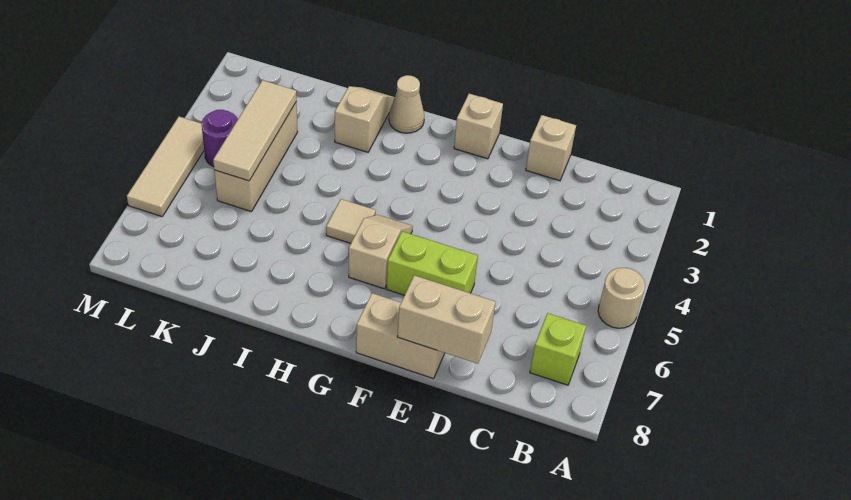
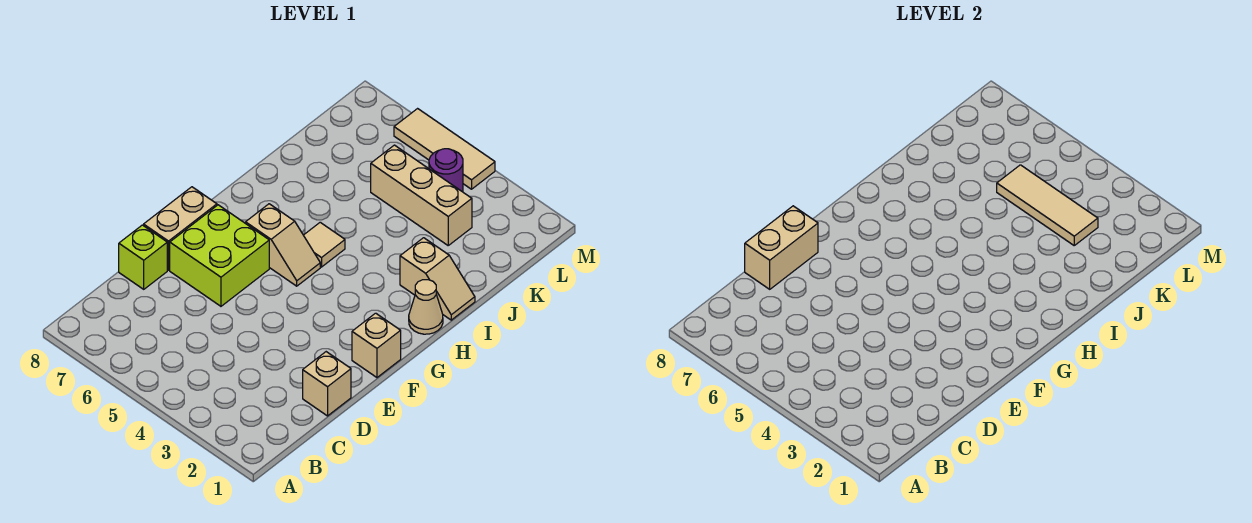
tan 1x1 round brick [598,268,645,328] -> none
lime 1x1 brick [530,313,586,385] -> lime 1x1 brick moved to [119,225,167,289]
lime 1x2 brick [387,231,478,295] -> lime 2x2 brick [170,205,269,306]

